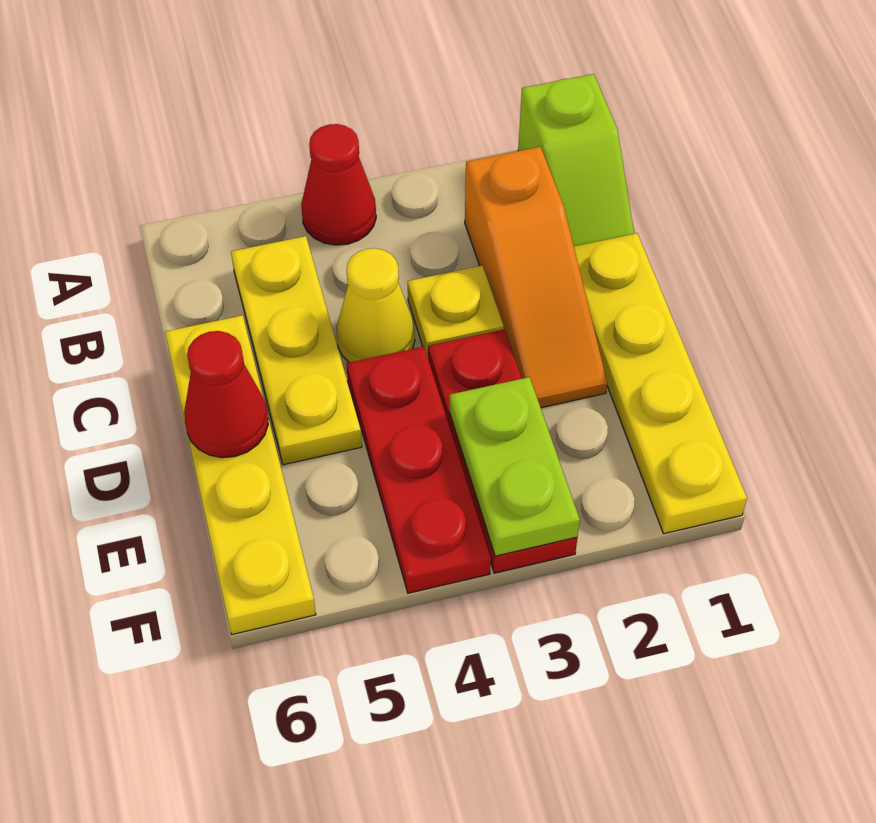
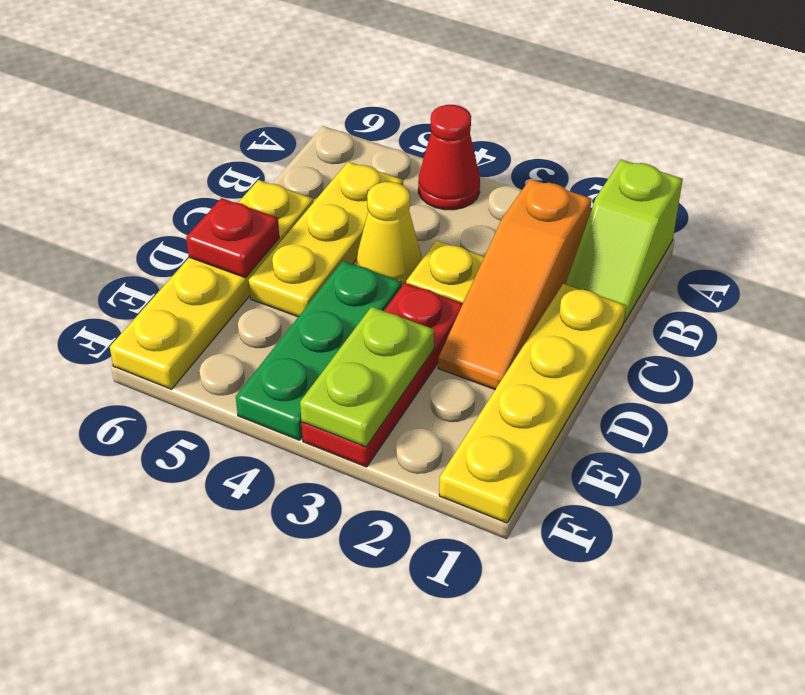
red 1x3 plate [346,347,491,593] -> green 1x3 plate [236,261,402,440]
red 1x1 cone [184,331,268,458] -> red 1x1 plate [186,198,279,278]

